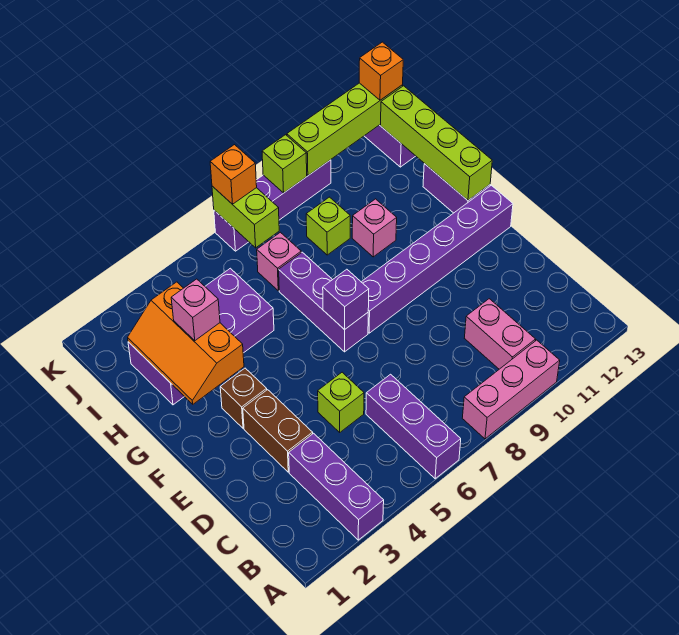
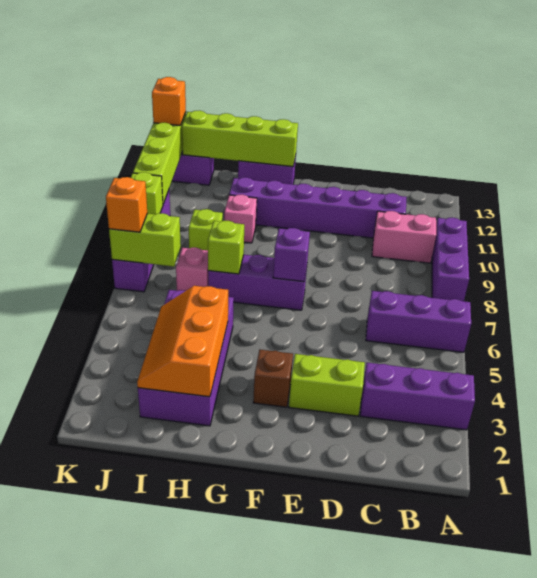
pink 1x3 brick [462,340,560,439] -> purple 1x3 brick [432,218,469,301]
brown 1x2 brick [243,390,313,472] -> lime 1x2 brick [289,354,365,416]
lime 1x1 brick [318,372,364,432] -> lime 1x1 brick moved to [208,221,244,274]
purple 1x6 brick [362,185,513,333] -> purple 1x6 brick turned to [229,177,407,238]
orange 2x3 slope [128,282,244,404] -> orange 2x3 slope turned to [137,286,228,397]
pink 1x1 brick [171,279,220,341] -> none

